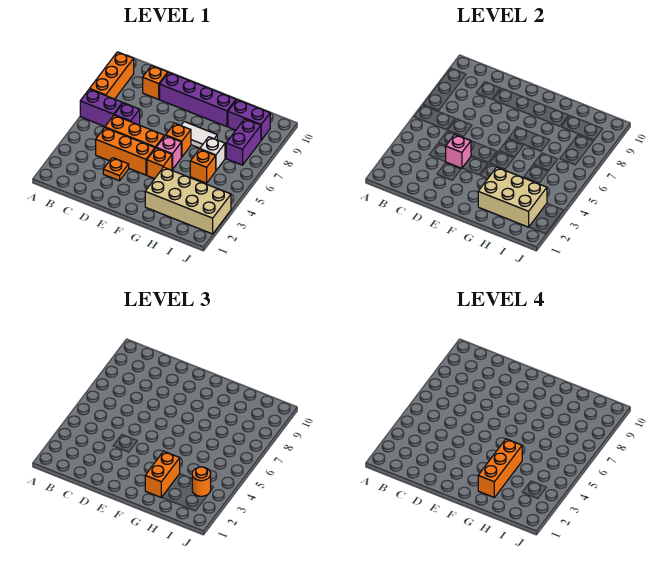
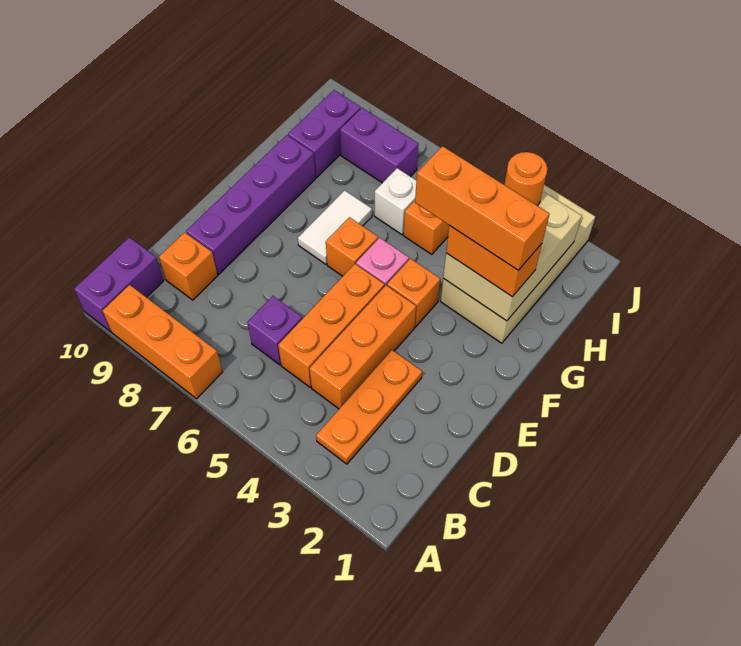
purple 1x2 brick [80,89,122,126] -> purple 1x2 brick moved to [74,237,164,332]
orange 1x1 plate [103,158,129,181] -> orange 1x3 plate [316,350,422,464]
pink 1x1 brick [446,134,471,168] -> none

